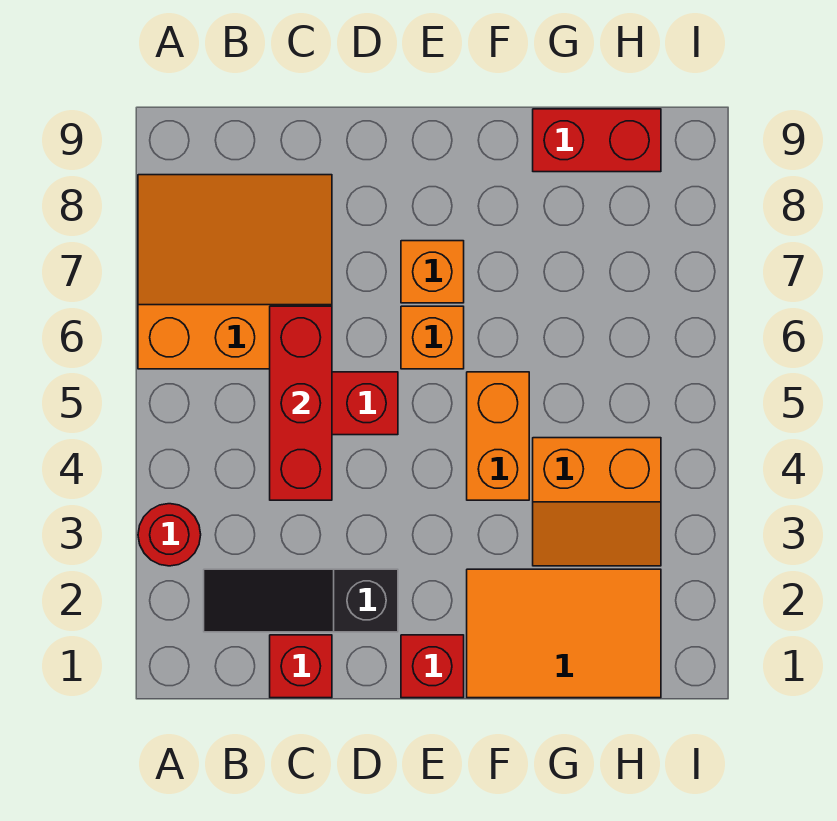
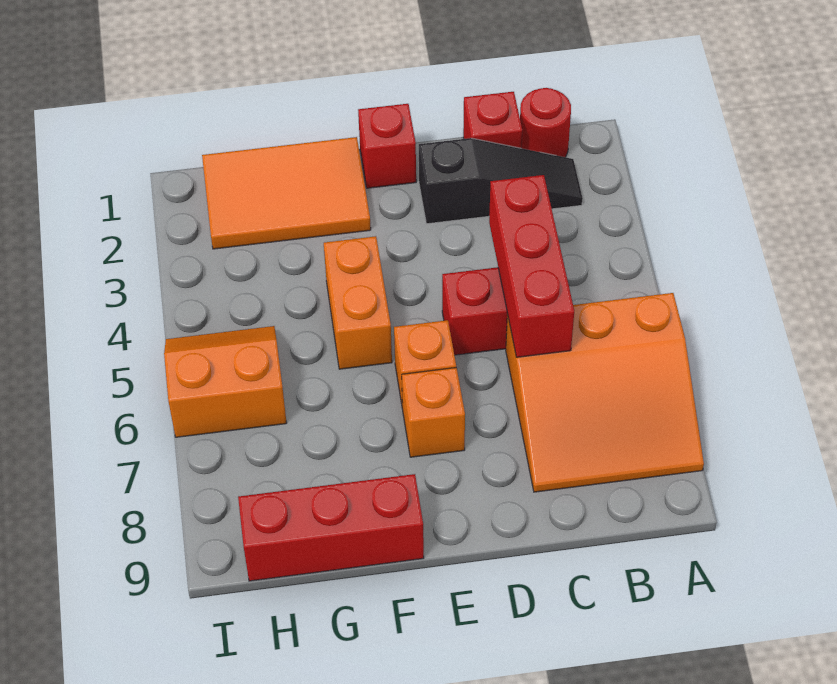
red 1x1 round brick [138,504,201,566] -> red 1x1 round brick moved to [520,88,571,157]
orange 2x2 slope [533,438,661,566] -> orange 2x2 slope moved to [164,326,287,437]
red 1x2 brick [533,109,661,172] -> red 1x3 brick [238,474,424,581]

